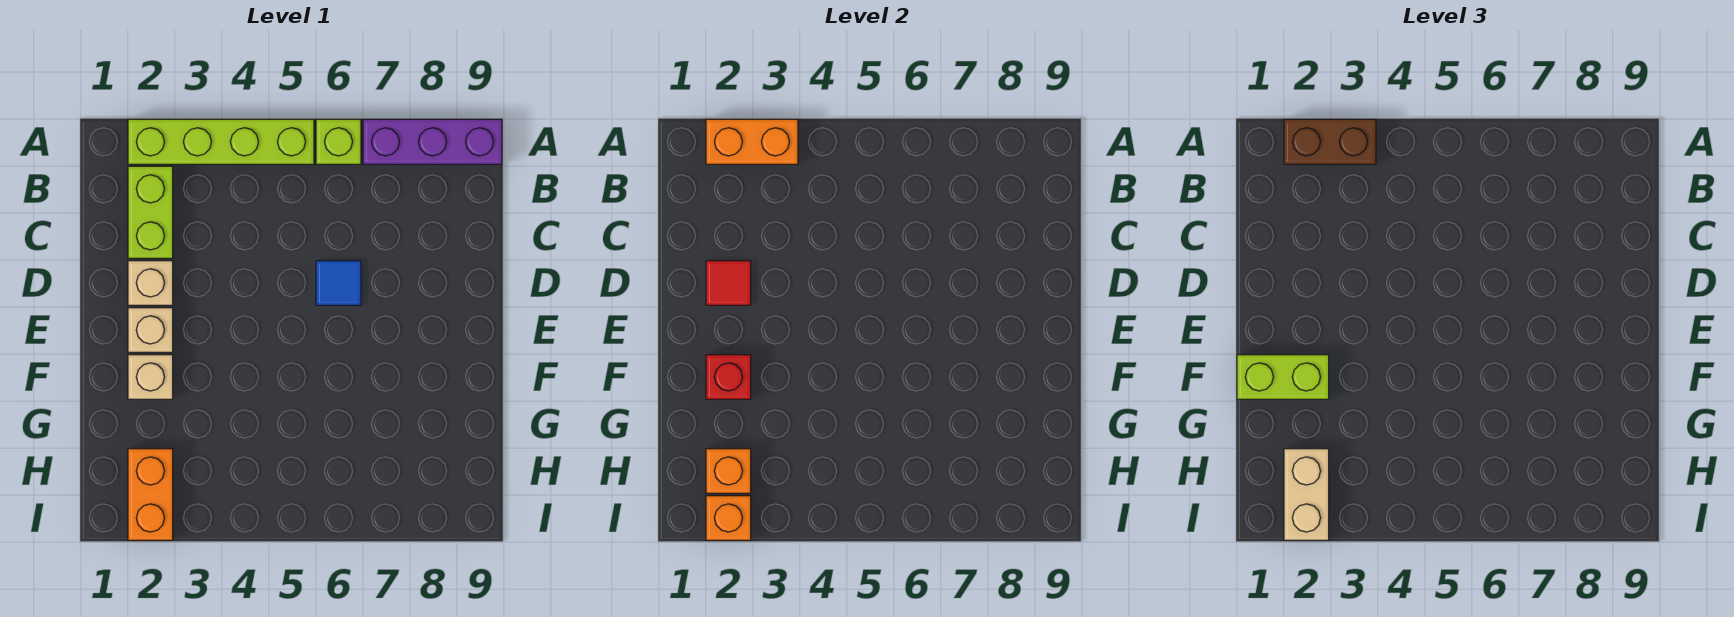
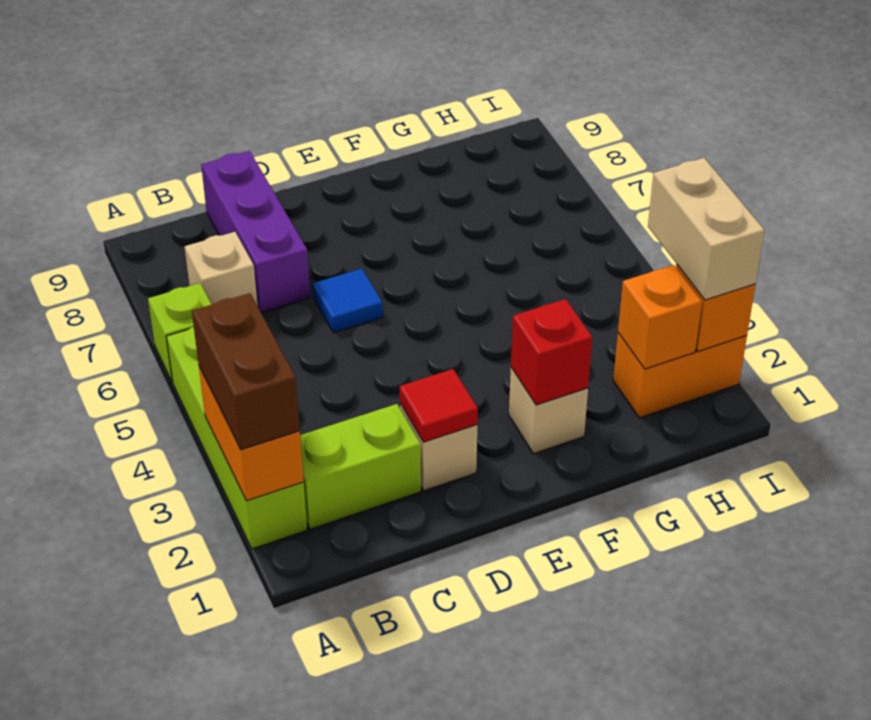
purple 1x3 brick [363,119,502,164] -> purple 1x3 brick moved to [201,151,310,313]
tan 1x1 brick [128,308,173,352] -> tan 1x1 brick moved to [185,232,258,306]
lime 1x2 brick [1237,355,1329,399] -> none
tan 1x2 brick [1284,449,1329,540] -> tan 1x2 brick turned to [648,158,764,300]

